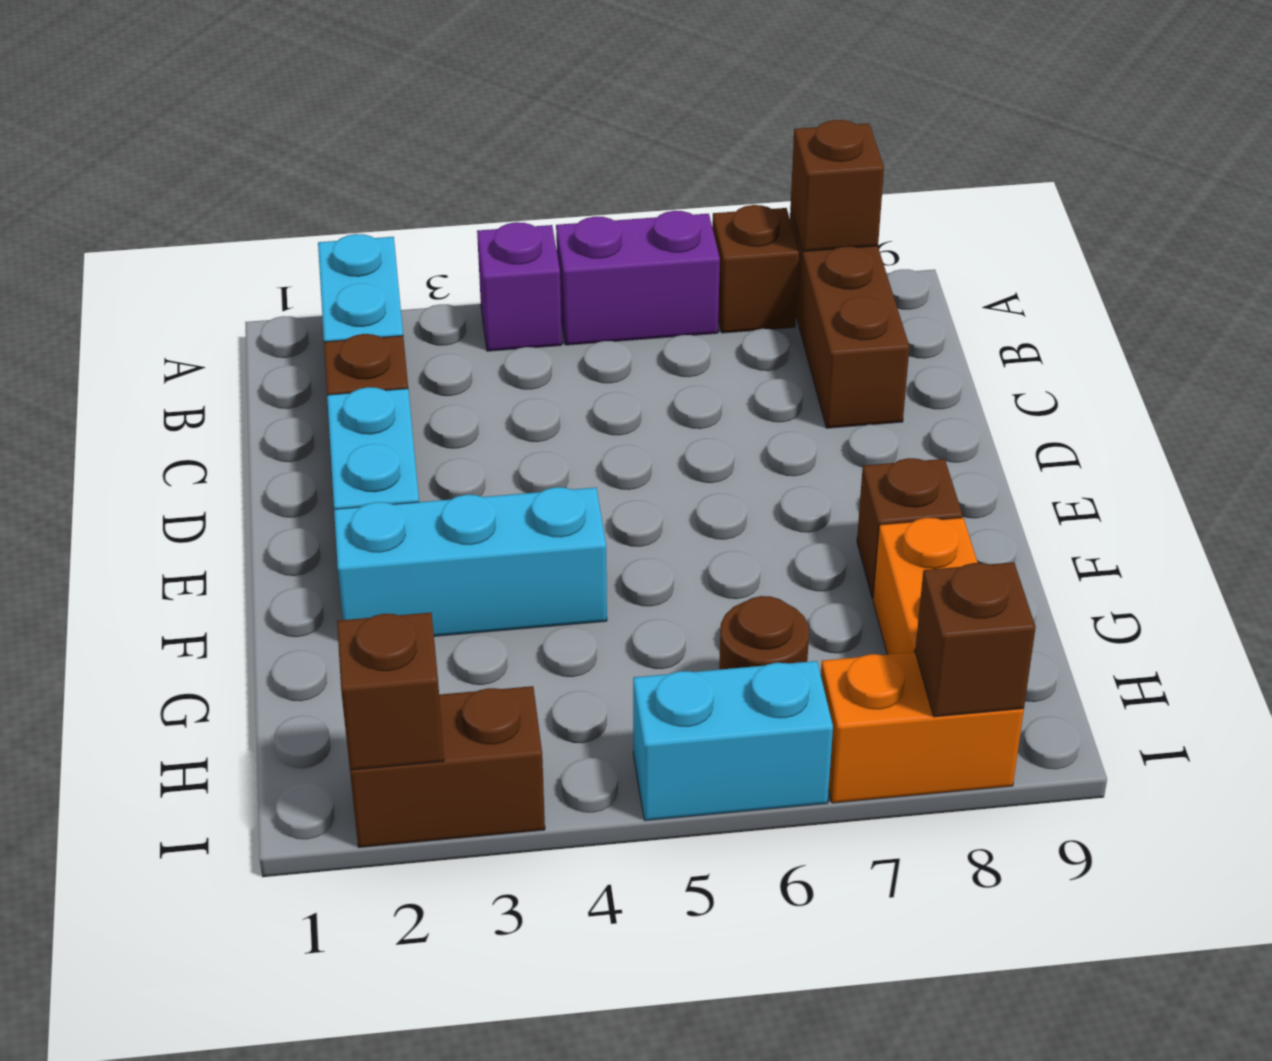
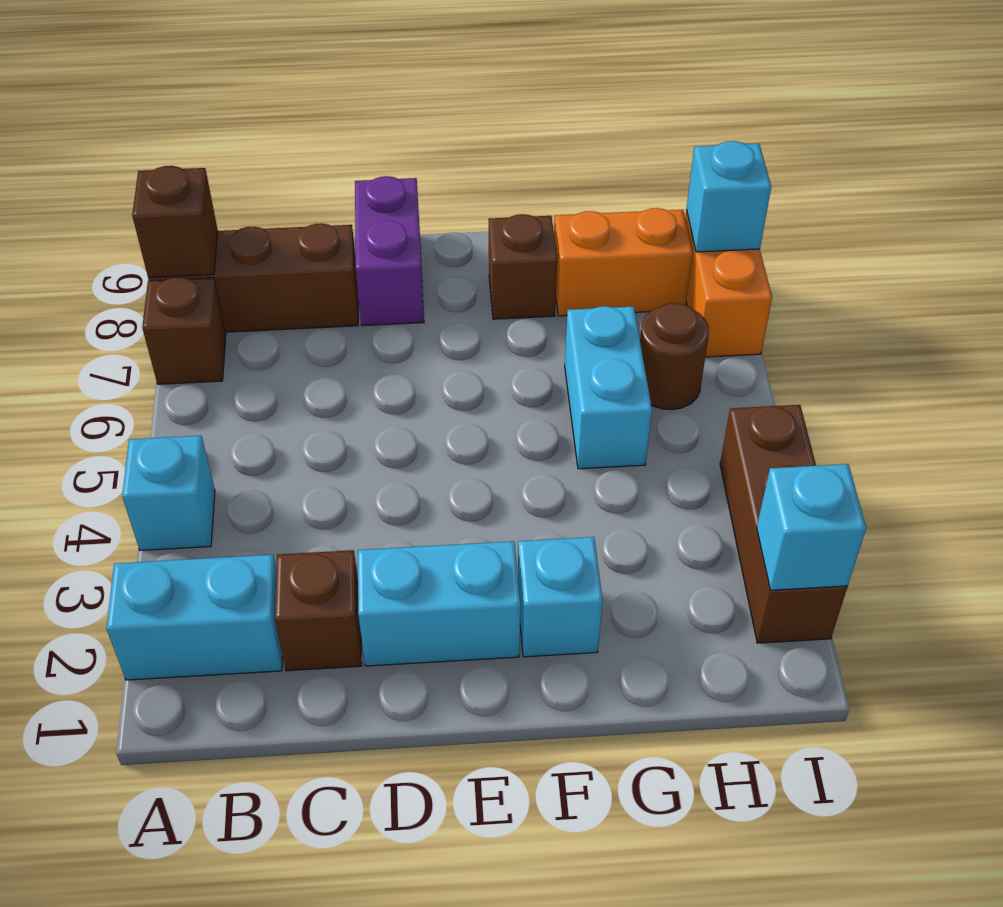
purple 1x1 brick [477,222,562,351] -> cyan 1x1 brick [122,436,215,550]
purple 1x2 brick [556,211,720,345] -> purple 1x2 brick moved to [355,176,424,326]
cyan 1x3 brick [334,487,607,636] -> cyan 1x1 brick [518,537,603,657]
brown 1x2 brick [350,686,545,847] -> brown 1x3 brick [720,405,848,643]
brown 1x1 brick [337,613,444,770] -> cyan 1x1 brick [757,464,866,590]
cyan 1x2 brick [633,661,833,821] -> cyan 1x2 brick moved to [565,306,652,469]
brown 1x1 brick [915,562,1036,717] -> cyan 1x1 brick [687,141,771,252]

